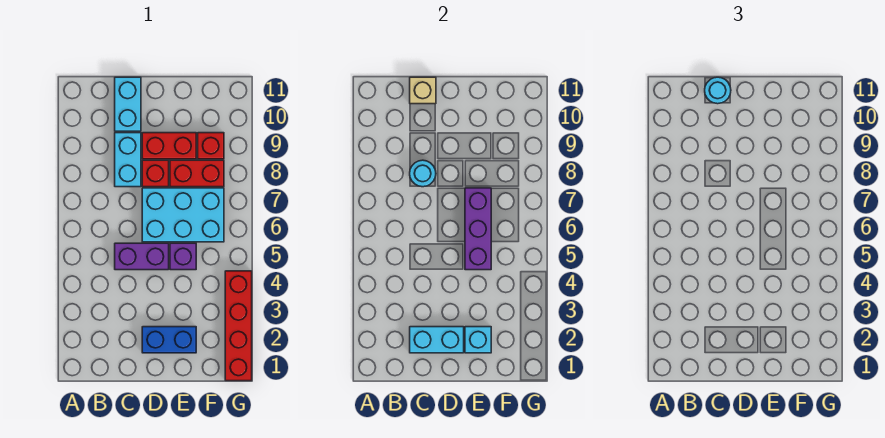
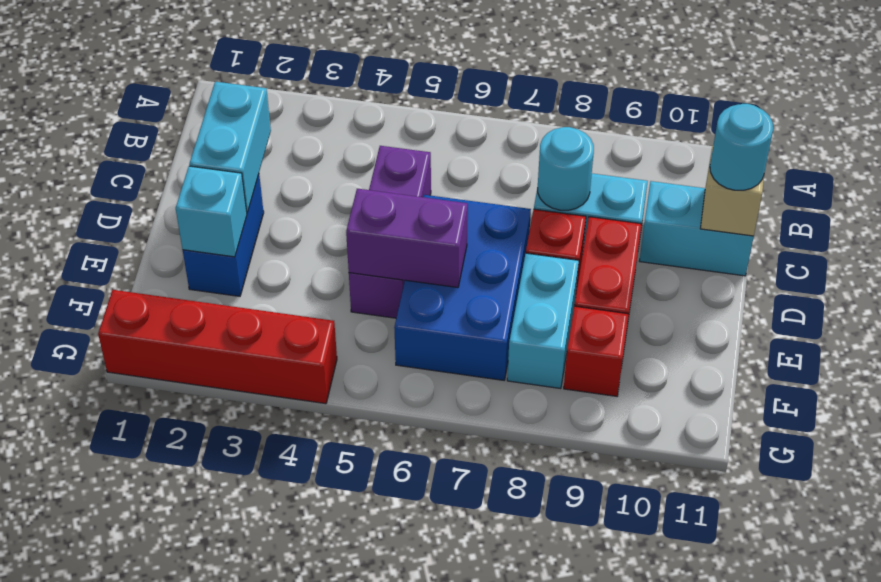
cyan 2x3 brick [142,188,224,242] -> blue 2x3 brick [394,195,531,380]
purple 1x3 brick [465,188,491,270] -> purple 1x2 brick [346,189,468,288]
red 1x2 brick [170,160,224,187] -> cyan 1x2 brick [507,253,579,389]

